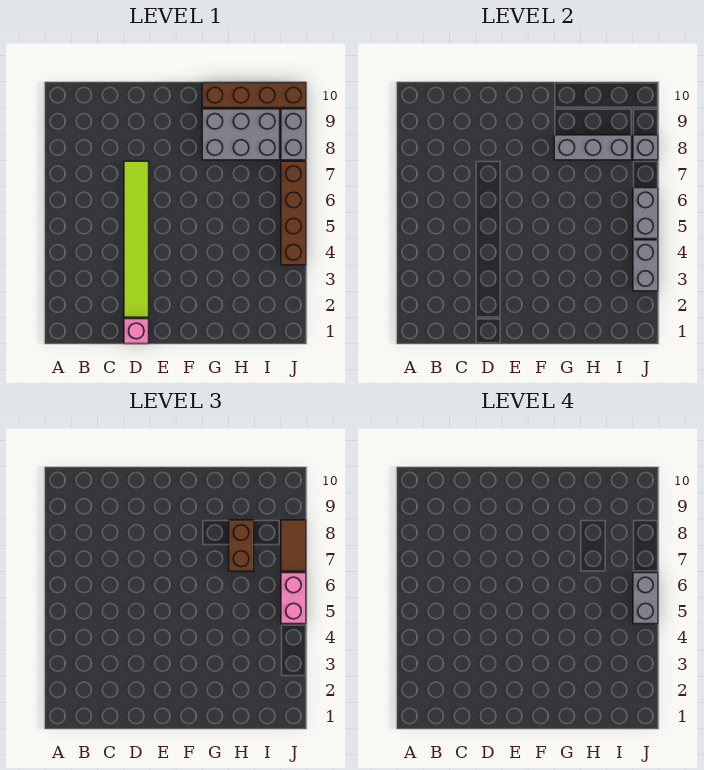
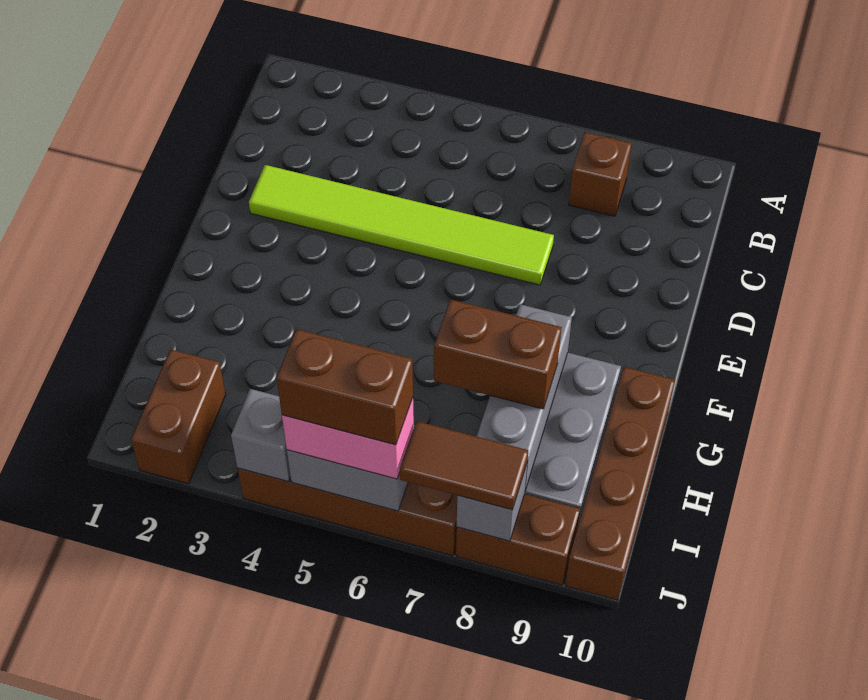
none -> brown 1x1 brick [569,132,632,216]
pink 1x1 brick [124,319,149,344] -> none
none -> brown 1x2 brick [131,349,226,484]
grey 1x2 brick [633,240,658,291] -> grey 1x1 brick [231,389,291,482]
grey 1x2 brick [633,573,658,624] -> brown 1x2 brick [277,329,413,445]
grey 1x2 brick [281,109,306,160] -> brown 1x2 brick [456,494,580,585]

